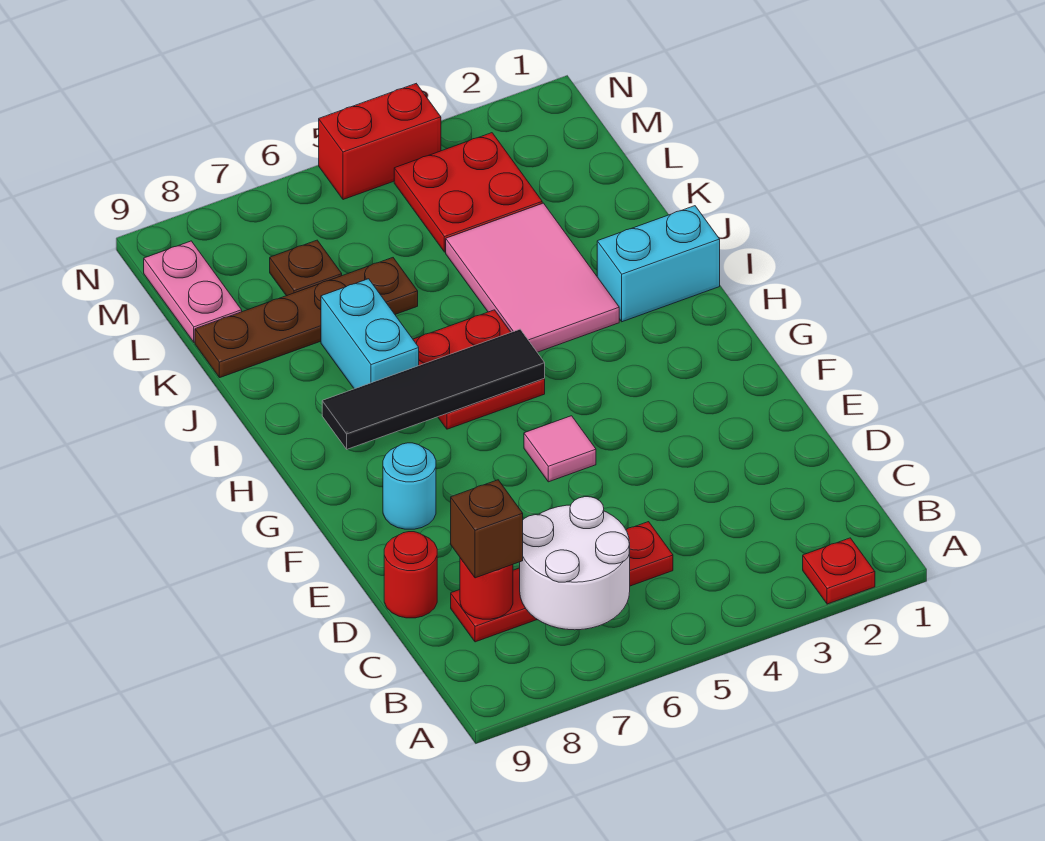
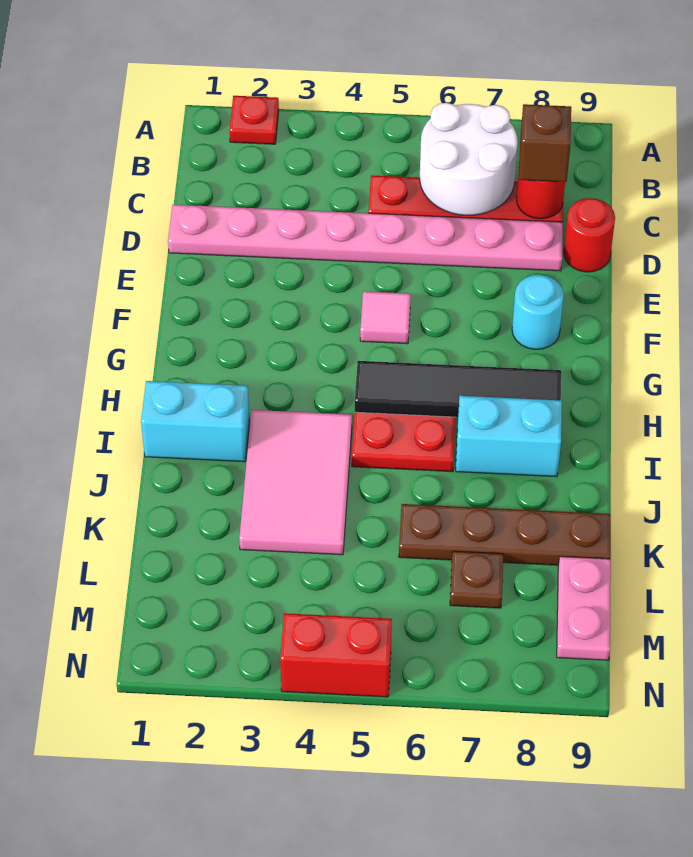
none -> pink 1x8 plate [168,205,563,271]
cyan 1x2 brick [321,279,419,389] -> cyan 1x2 brick turned to [456,396,562,477]
red 2x2 plate [394,133,542,252] -> none

